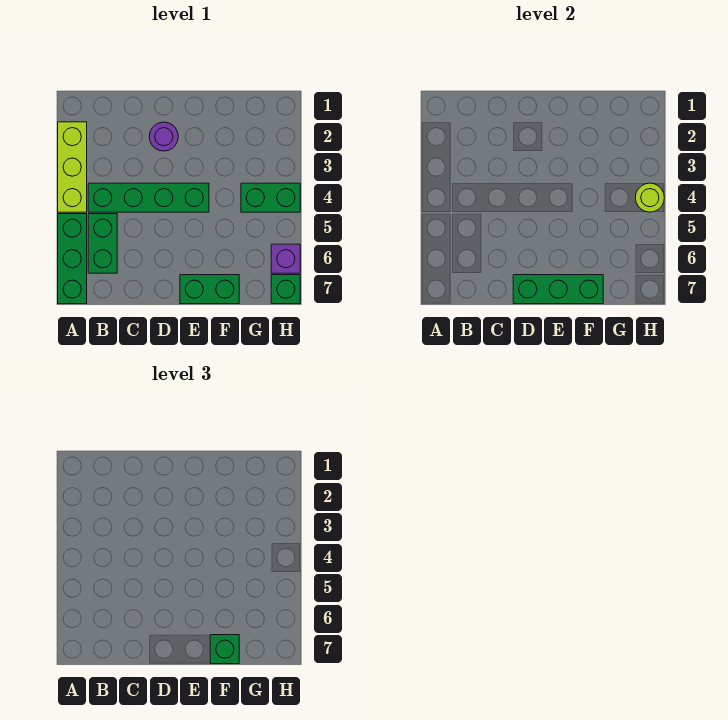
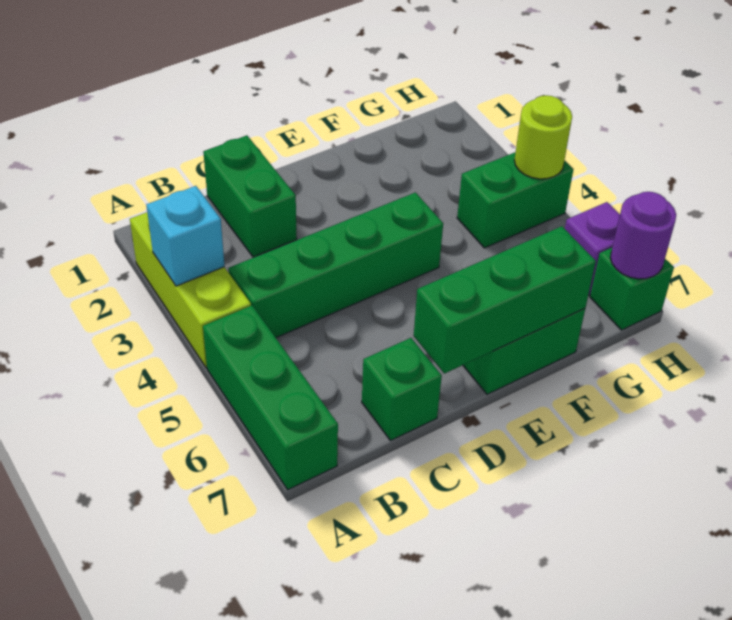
none -> cyan 1x1 brick [146,186,225,286]
green 1x2 brick [88,214,117,273] -> green 1x2 brick moved to [203,135,297,257]
purple 1x1 round brick [149,122,178,151] -> purple 1x1 round brick moved to [610,192,676,279]
green 1x1 brick [210,635,239,664] -> green 1x1 brick moved to [362,338,442,441]

